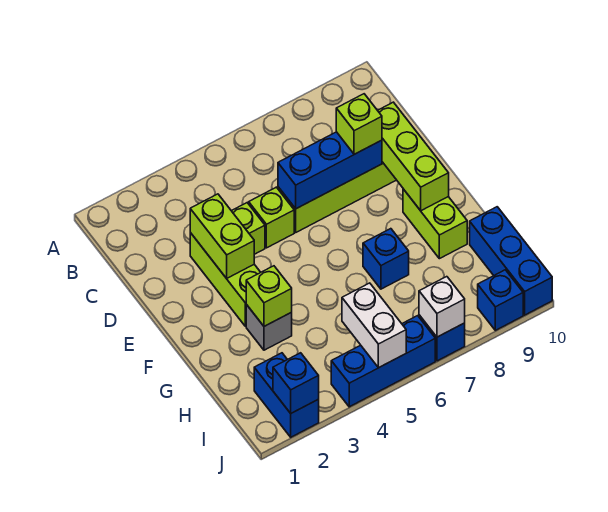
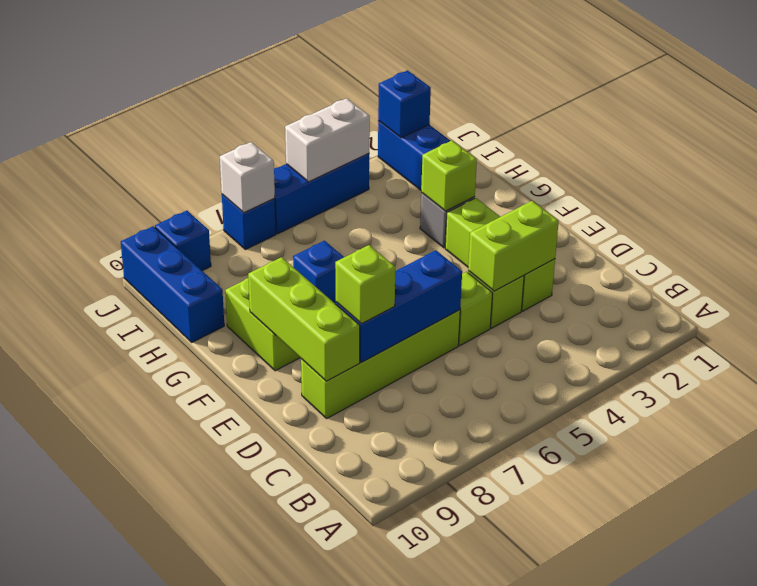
lime 1x2 brick [190,194,254,278] -> lime 1x2 brick turned to [468,201,559,291]
white 1x2 brick [342,283,406,368] -> white 1x2 brick turned to [285,98,370,182]

